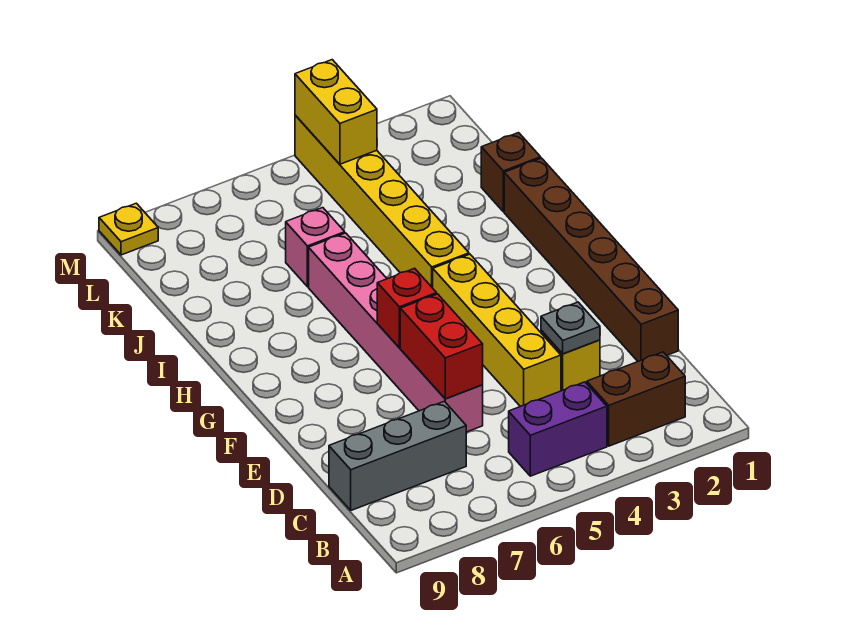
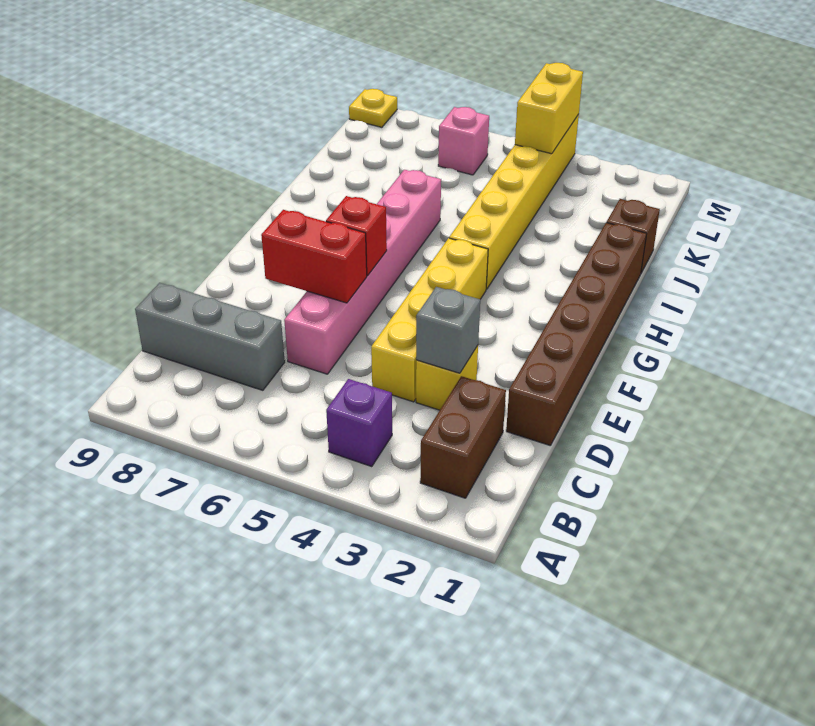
brown 1x2 brick [587,352,685,446] -> brown 1x2 brick turned to [420,376,506,498]
purple 1x2 brick [509,382,607,476] -> purple 1x1 brick [326,379,392,467]
grey 1x1 plate [541,302,600,354] -> grey 1x1 brick [416,287,480,373]
red 1x2 brick [400,294,483,399] -> red 1x2 brick turned to [261,210,367,303]
pink 1x1 brick [286,208,345,287] -> pink 1x1 brick moved to [438,107,489,175]

